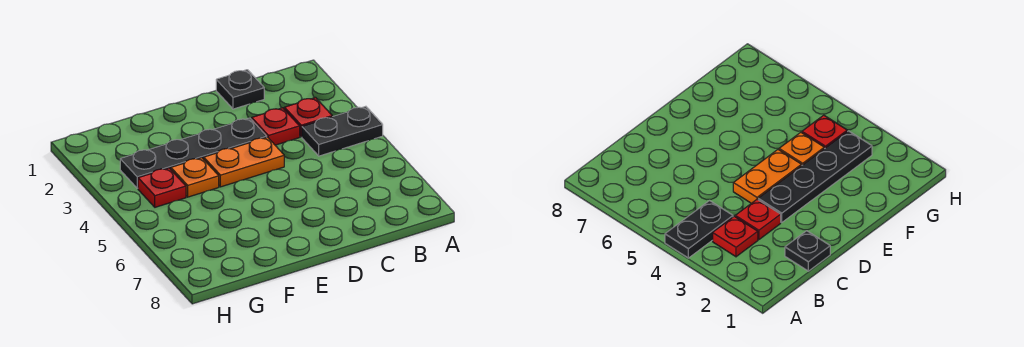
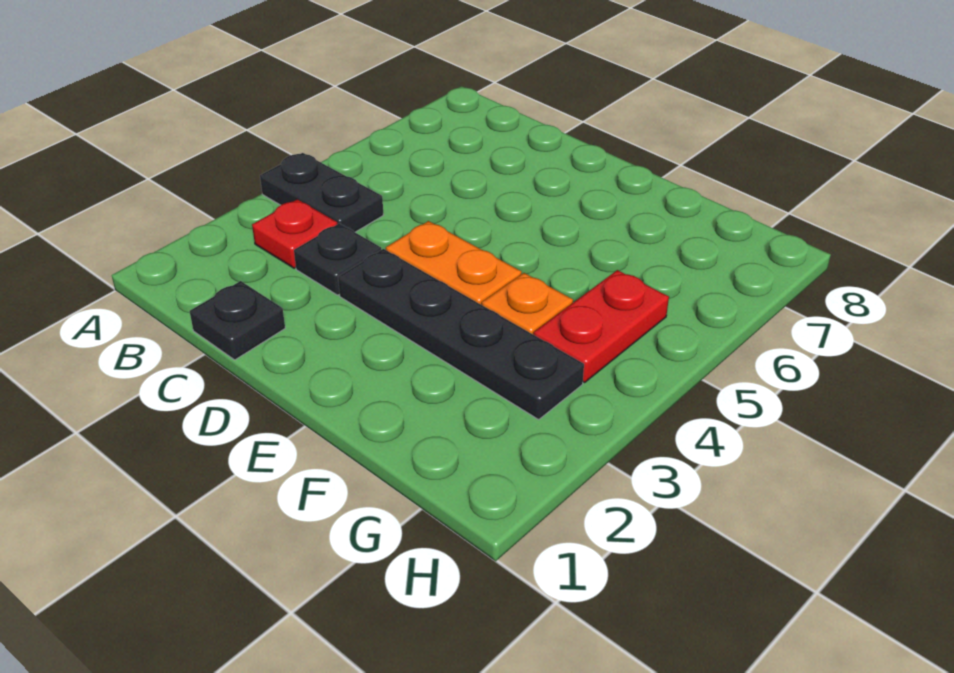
red 1x1 plate [252,108,300,145] -> black 1x1 plate [294,223,381,295]
red 1x1 plate [138,168,186,207] -> red 1x2 plate [534,270,669,382]

